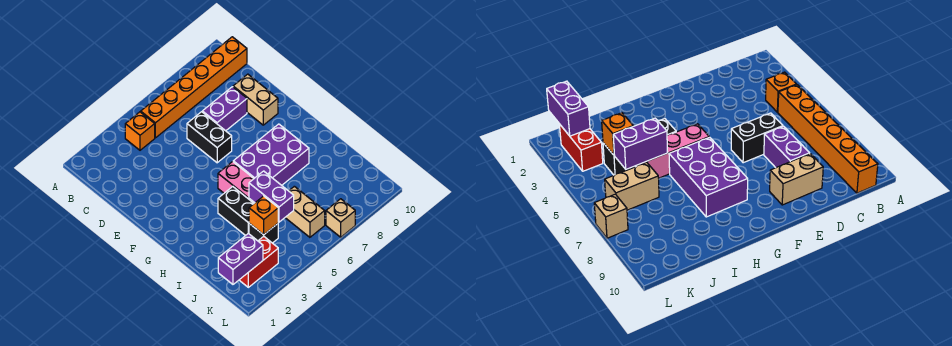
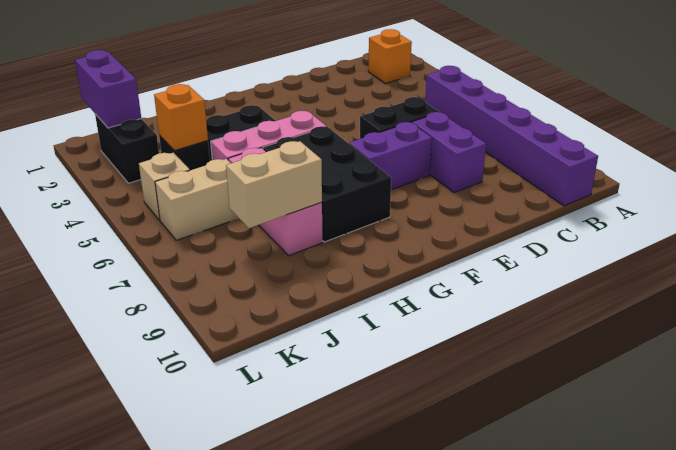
orange 1x1 brick [125,112,155,150] -> orange 1x1 brick moved to [368,29,412,83]
orange 1x6 brick [141,37,247,138] -> purple 1x6 brick [425,66,598,206]
tan 1x2 brick [233,74,278,125] -> tan 1x2 brick moved to [226,141,322,228]
purple 2x3 brick [233,124,309,185] -> black 2x3 brick [263,126,391,242]
purple 1x2 brick [249,171,294,222] -> purple 1x2 brick moved to [349,122,432,190]
none -> pink 1x3 brick [228,148,322,255]
red 1x2 brick [240,236,278,287] -> black 1x2 brick [95,114,159,183]
tan 1x1 brick [326,199,355,237] -> tan 1x1 brick moved to [139,153,190,220]

